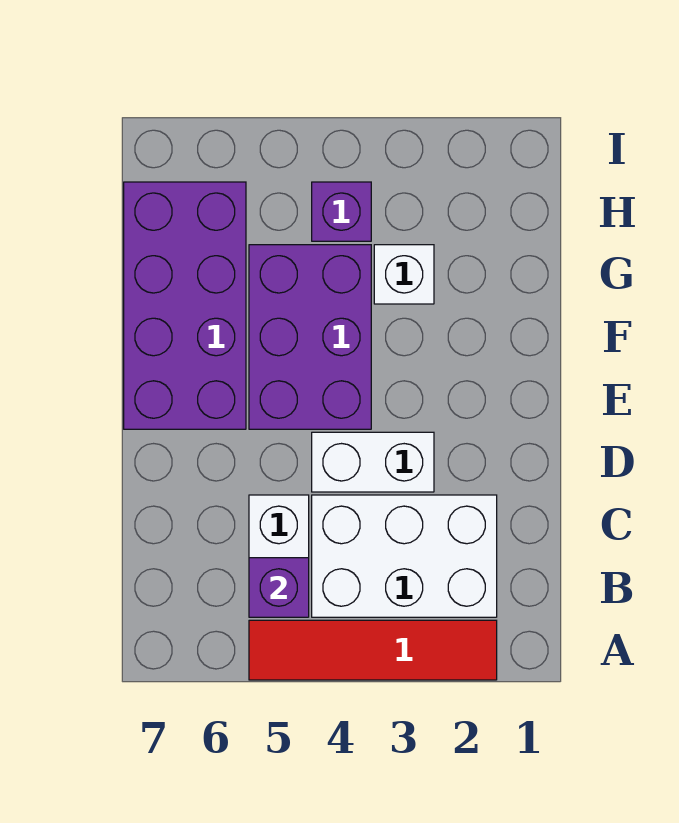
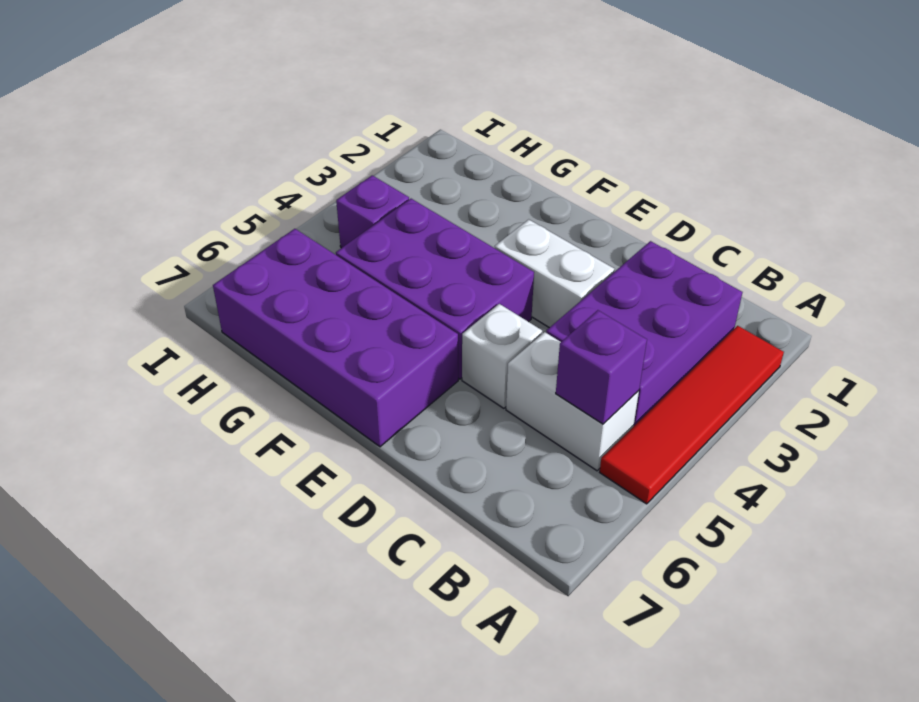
white 2x3 brick [312,495,497,617] -> purple 2x3 brick [546,241,742,426]
white 1x2 brick [312,432,434,492] -> white 1x2 brick turned to [495,219,614,328]
white 1x1 brick [374,245,434,304] -> white 1x1 brick moved to [462,304,542,408]

